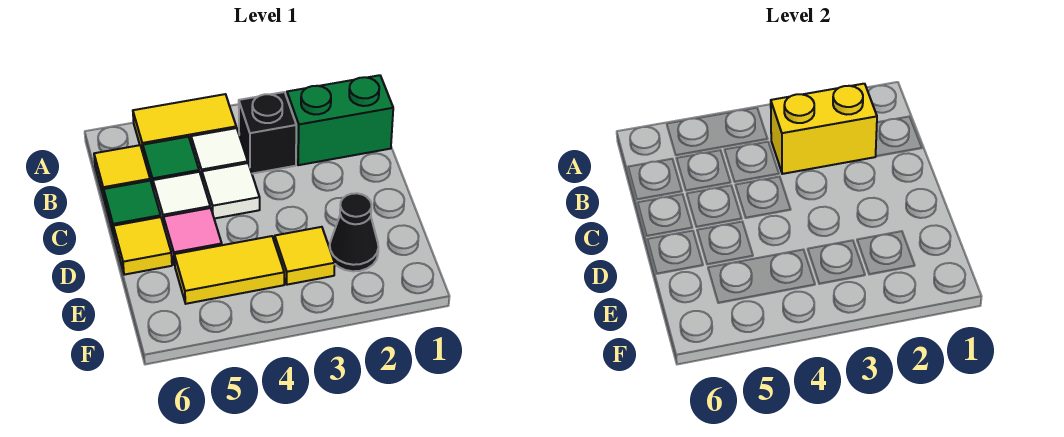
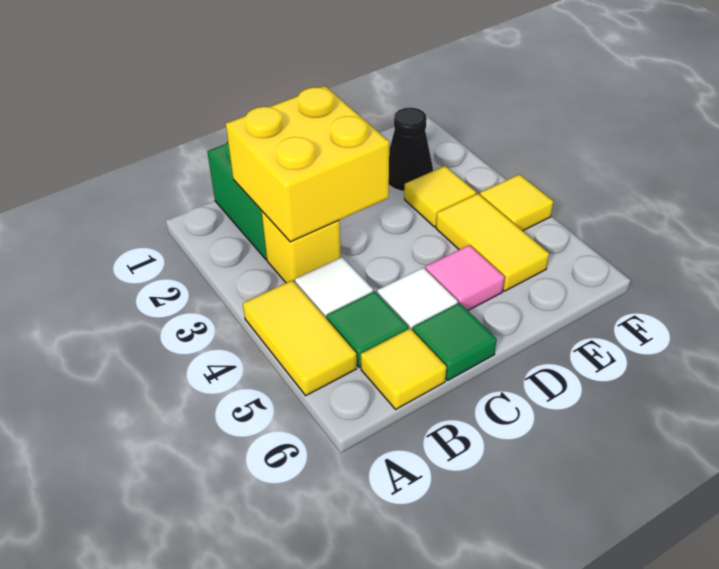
yellow 1x2 brick [771,84,877,174] -> yellow 2x2 brick [226,86,389,242]
black 1x1 brick [239,92,296,174] -> yellow 1x1 brick [262,211,341,283]
white 1x1 tile [202,163,260,219] -> none
yellow 1x1 tile [114,217,172,275] -> yellow 1x1 tile moved to [480,174,553,231]

